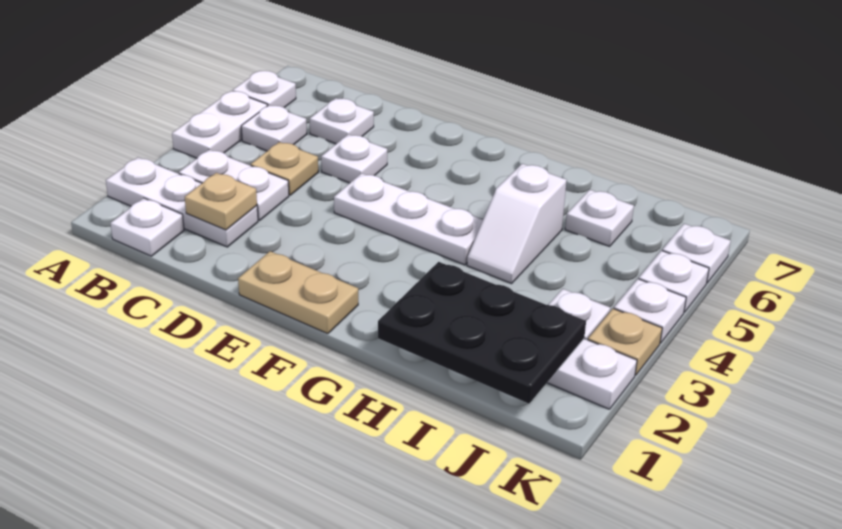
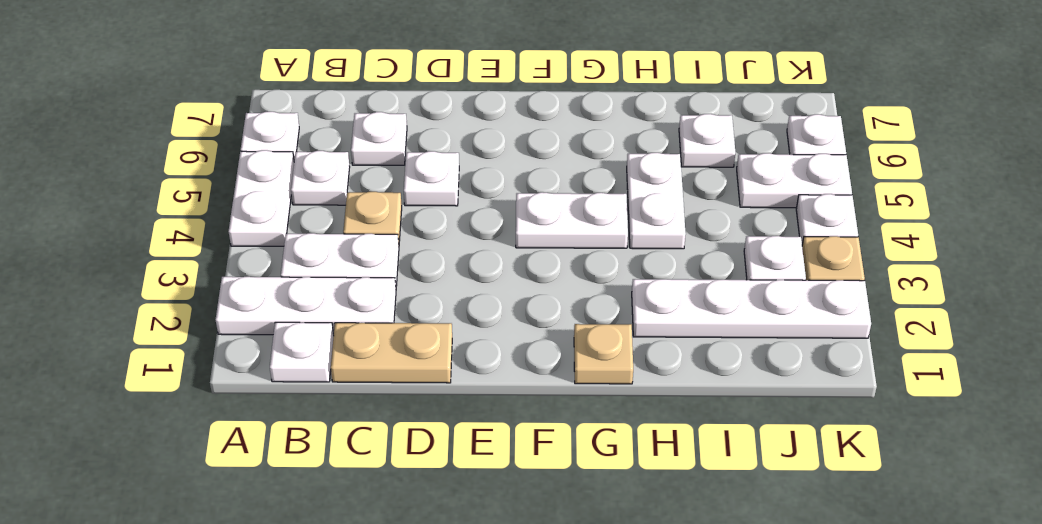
tan 1x1 plate [185,173,257,230] -> tan 1x1 plate moved to [574,324,633,384]
tan 1x2 plate [238,251,358,334] -> tan 1x2 plate moved to [331,323,452,383]
white 1x3 plate [334,173,483,265] -> white 1x2 plate [516,192,628,248]
black 2x3 plate [378,262,586,404] -> none
white 1x2 slope [467,164,567,284] -> white 1x2 plate [627,153,686,249]
white 1x1 plate [639,251,709,312] -> white 1x2 plate [737,153,852,208]

